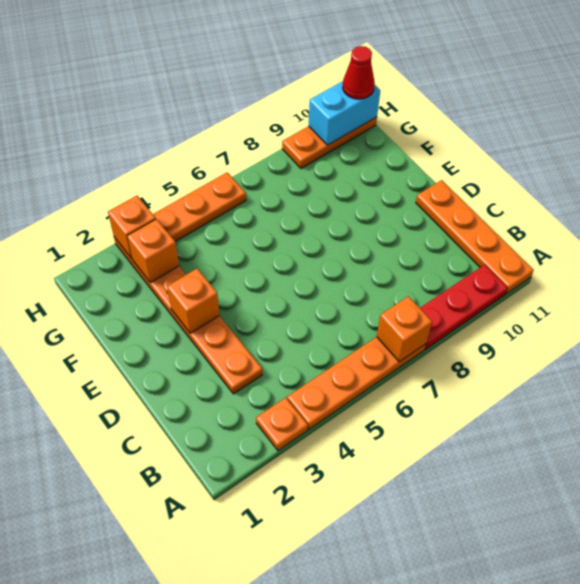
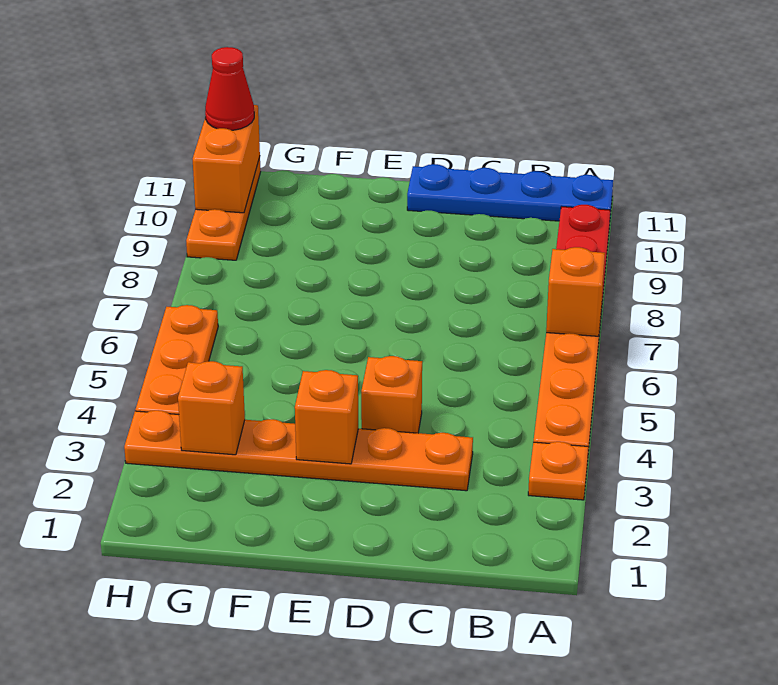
orange 1x4 plate [416,180,533,294] -> blue 1x4 plate [407,164,613,221]
orange 1x1 brick [108,196,156,258] -> orange 1x1 brick moved to [361,356,422,433]
cyan 1x2 brick [309,81,380,145] -> orange 1x2 brick [193,105,260,213]

